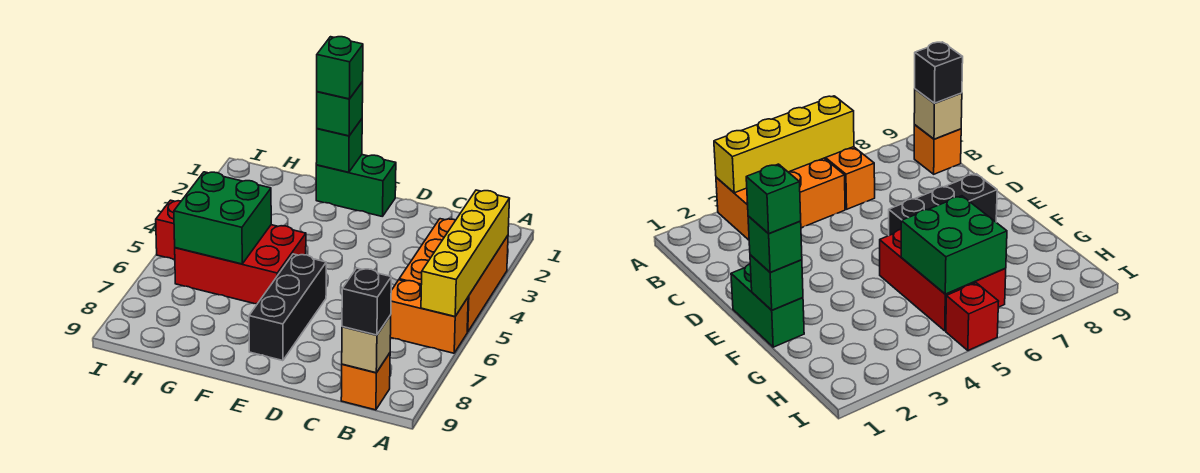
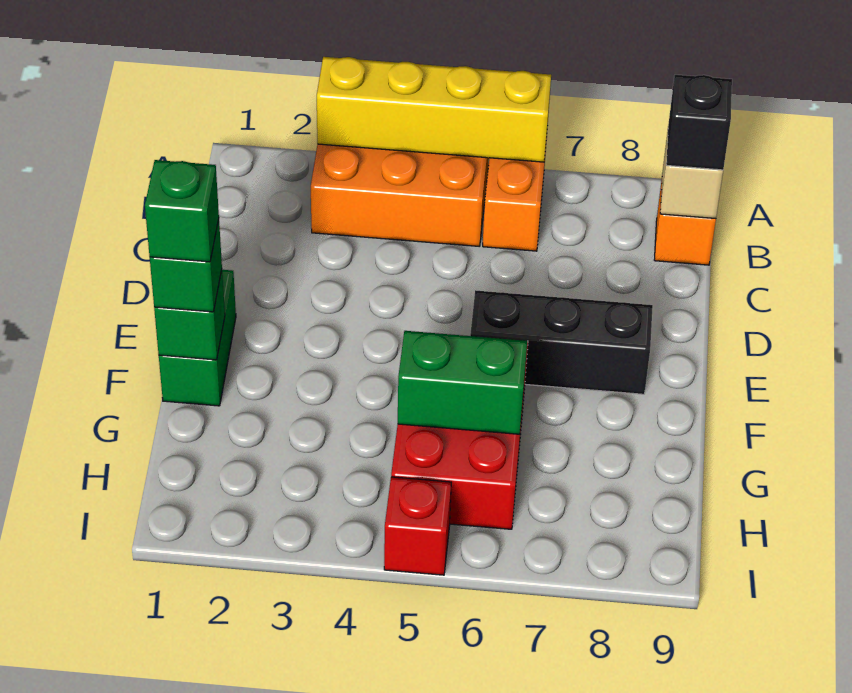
green 2x2 brick [174,172,271,264] -> green 1x2 brick [398,331,527,434]

